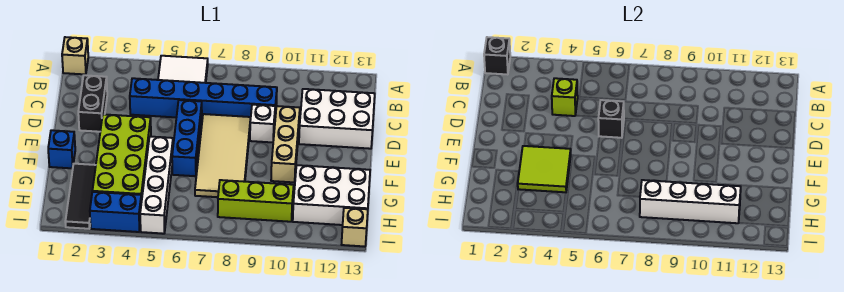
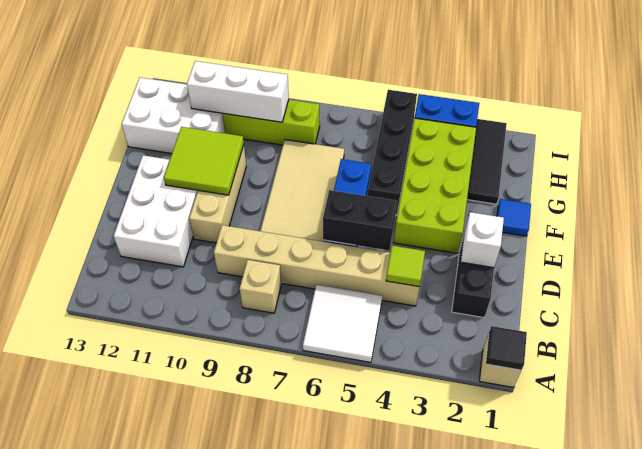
black 1x1 brick [484,37,510,75] -> black 1x1 tile [486,326,527,370]
blue 1x6 brick [130,78,277,119] -> tan 1x6 brick [214,225,419,306]
lime 1x1 brick [552,78,578,116] -> lime 1x1 tile [386,246,425,287]
white 2x3 brick [299,89,375,149] -> white 2x3 brick turned to [114,155,198,267]
black 1x1 brick [598,100,624,138] -> black 1x2 brick [323,190,397,251]
white 1x1 brick [250,105,275,142] -> white 1x1 brick moved to [461,212,504,268]
blue 1x1 brick [48,130,75,168] -> blue 1x1 tile [497,199,531,236]
lime 2x2 tile [518,146,571,192] -> lime 2x2 tile moved to [164,127,244,195]
white 1x4 brick [140,137,173,234] -> black 1x4 brick [368,90,417,216]
white 1x4 brick [640,180,741,223] -> white 1x3 brick [187,61,289,122]
tan 1x1 brick [342,208,368,246] -> tan 1x1 brick moved to [240,260,281,313]

